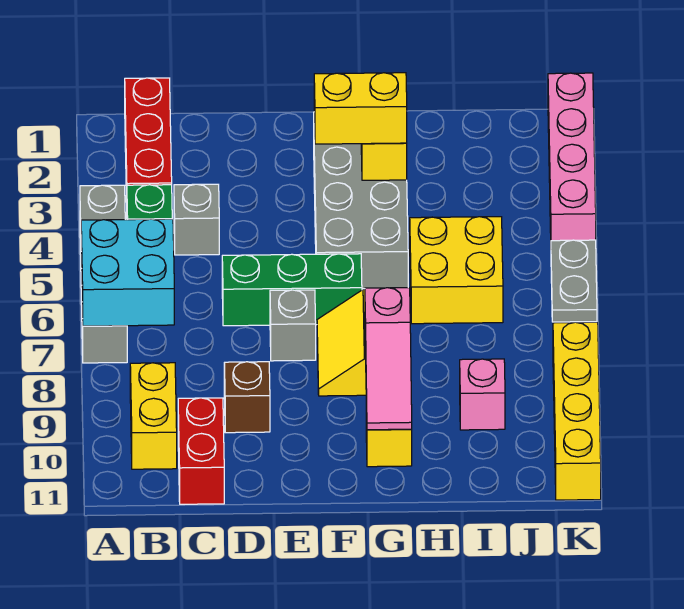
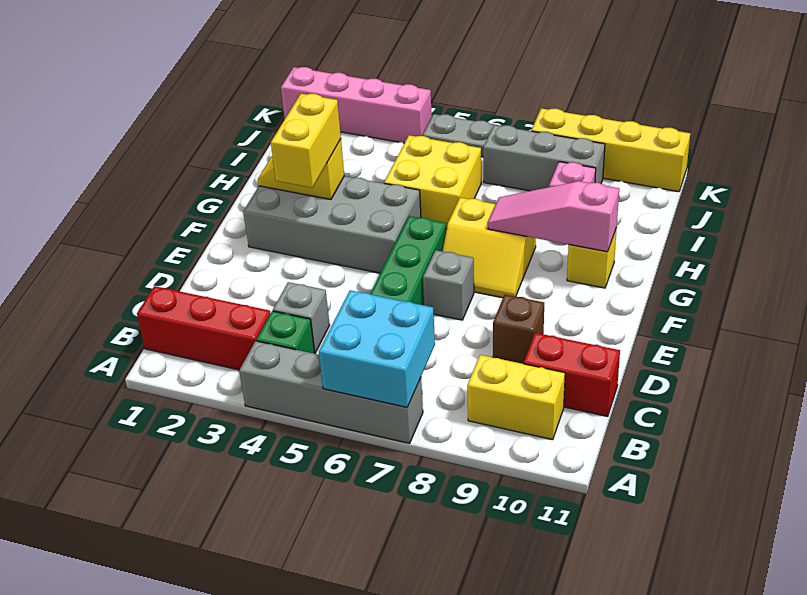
pink 1x3 slope [365,288,412,430] -> pink 1x3 slope turned to [488,181,619,252]
none -> grey 1x3 brick [483,125,605,191]

